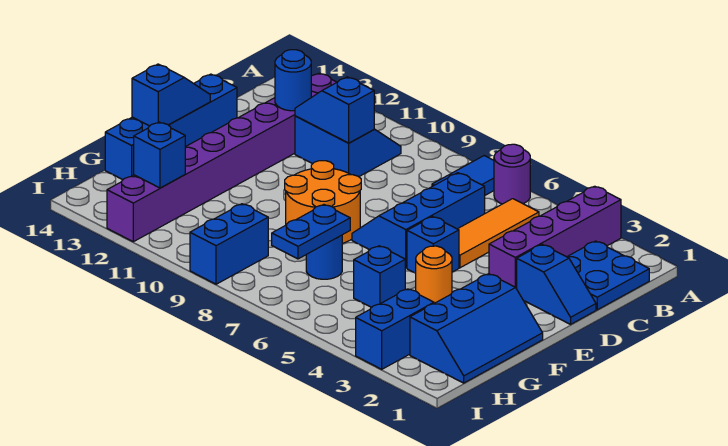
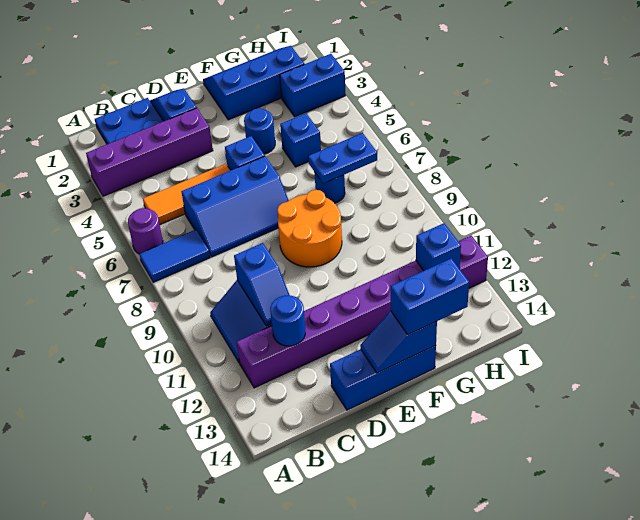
blue 1x4 brick [105,74,237,180] -> blue 1x3 brick [330,346,436,410]
orange 1x1 round brick [415,246,452,303] -> blue 1x1 round brick [244,108,275,154]
blue 1x2 brick [190,204,268,284] -> blue 1x2 brick moved to [391,258,469,335]

